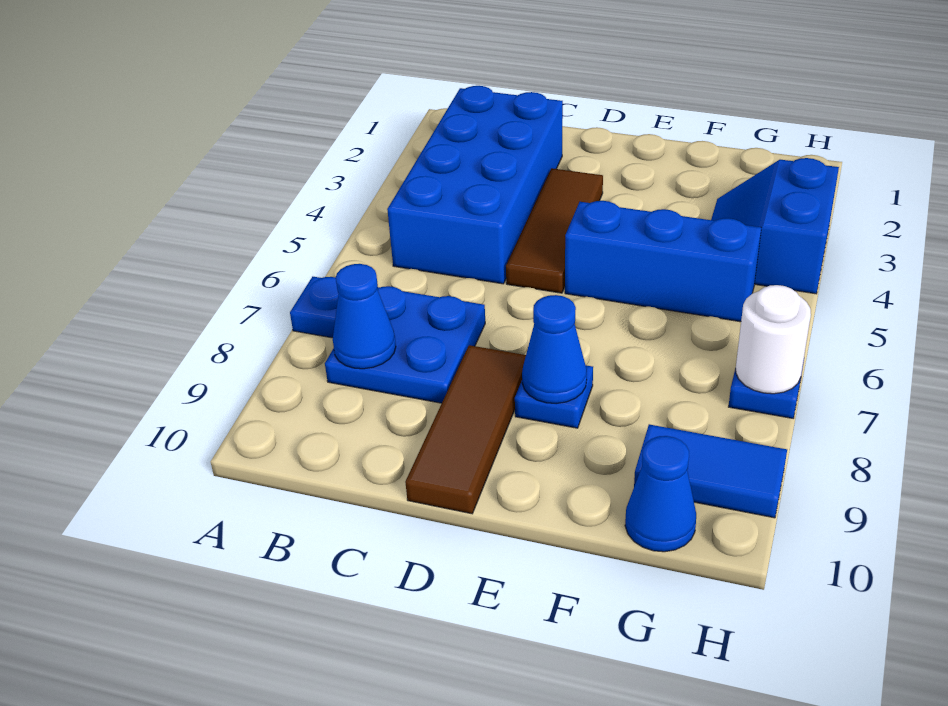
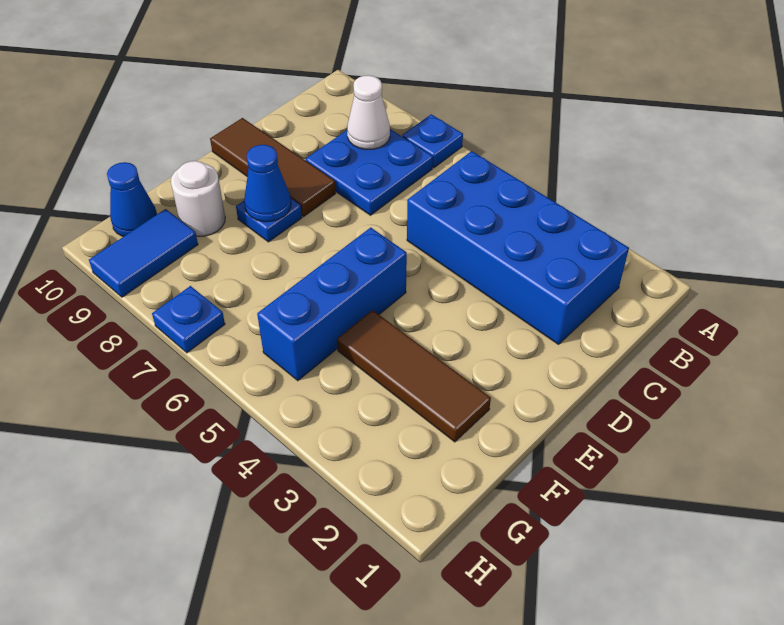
blue 1x1 cone [333,264,396,369] -> white 1x1 cone [347,75,390,150]
brown 1x3 tile [506,168,603,293] -> brown 1x3 tile moved to [337,310,491,442]
blue 2x2 slope [711,158,839,294] -> none
white 1x1 round brick [736,285,811,394] -> white 1x1 round brick moved to [171,161,225,236]

